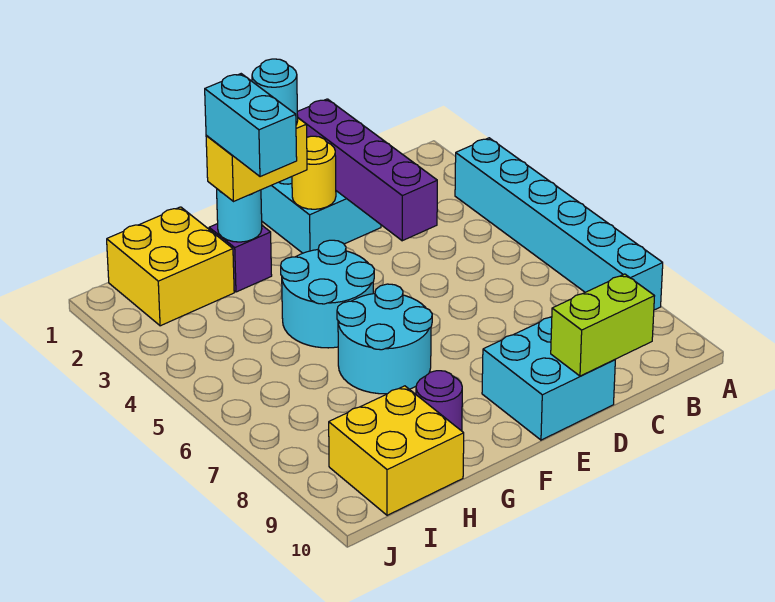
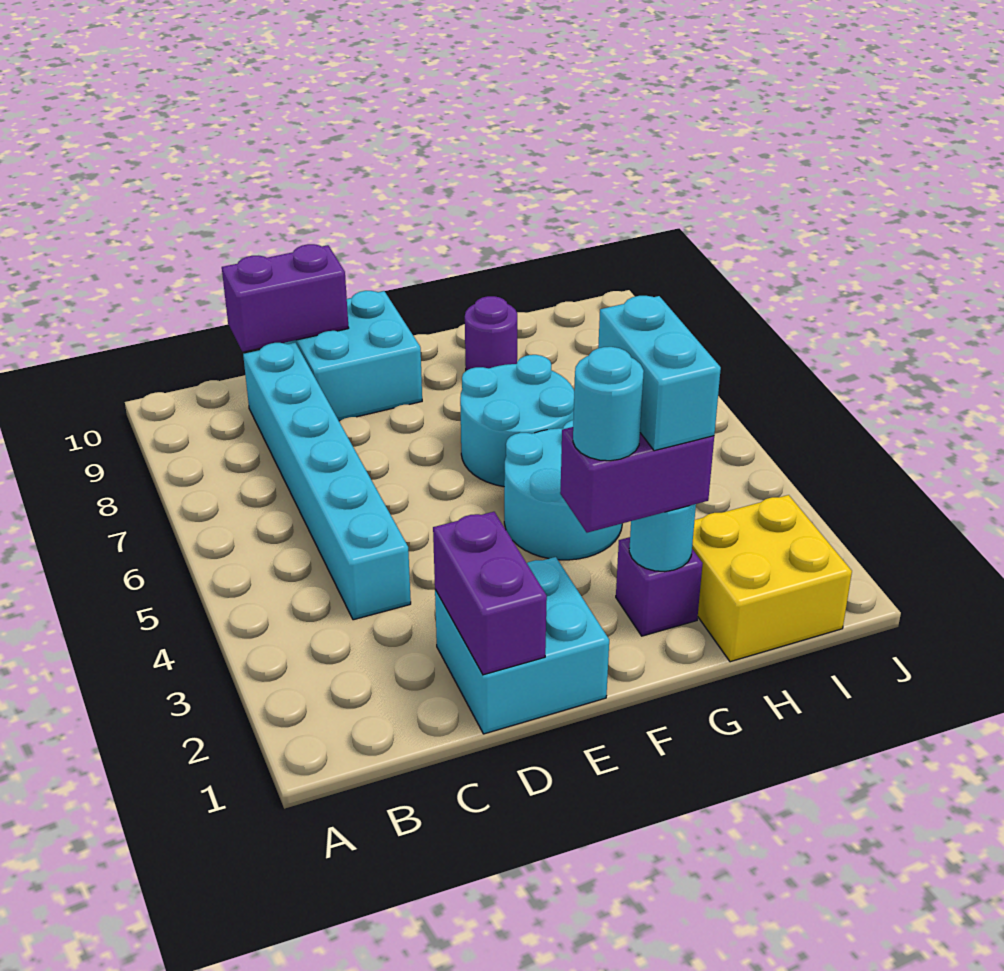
cyan 1x6 brick [455,138,663,310] -> cyan 1x6 brick moved to [243,343,411,620]
lime 1x2 brick [551,274,654,376] -> purple 1x2 brick [222,244,349,352]
purple 1x4 brick [297,99,437,241] -> purple 1x2 brick [433,512,547,675]
yellow 1x1 round brick [292,136,336,209] -> none
yellow 1x2 brick [206,118,307,202] -> purple 1x2 brick [560,427,714,533]
yellow 2x2 brick [329,386,464,515] -> none

